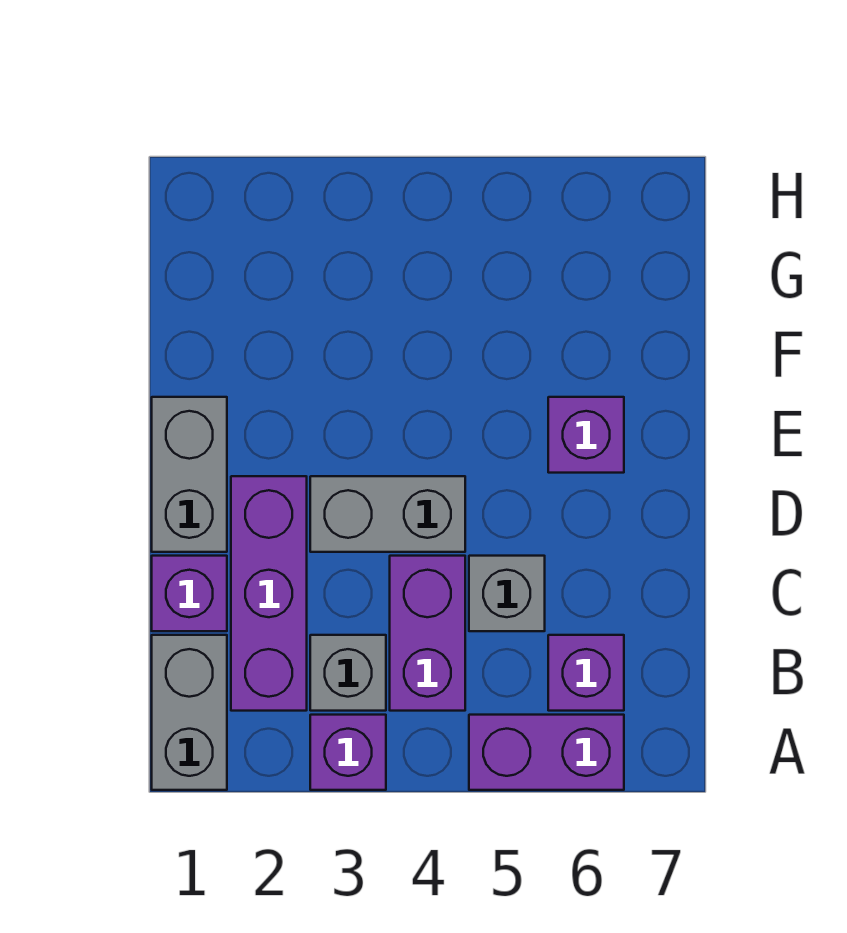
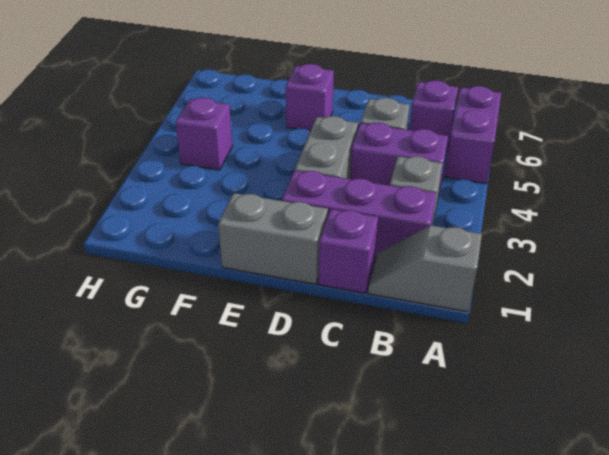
grey 1x2 brick [152,635,227,790] -> grey 1x2 slope [368,225,482,312]
purple 1x1 brick [310,715,386,790] -> purple 1x1 brick moved to [176,98,232,170]

